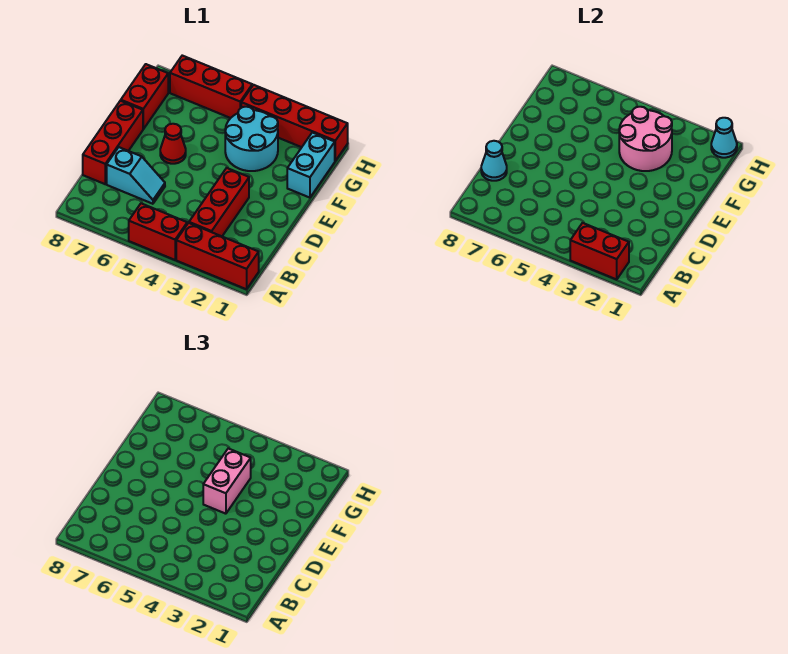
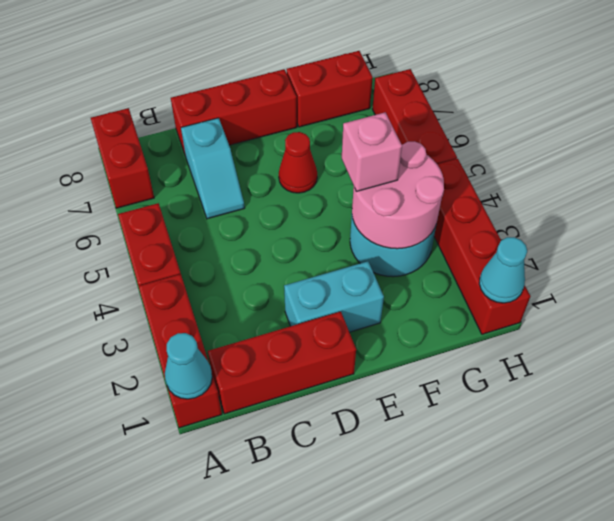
red 1x2 brick [570,223,629,279] -> red 1x2 brick moved to [91,108,154,208]
red 1x3 brick [189,168,249,236] -> red 1x3 brick moved to [208,312,356,414]
cyan 1x1 cone [481,141,507,181] -> cyan 1x1 cone moved to [165,333,212,399]
pink 1x2 brick [203,448,251,514] -> pink 1x1 brick [342,112,402,192]
cyan 1x2 brick [287,132,335,198] -> cyan 1x2 brick moved to [284,261,384,332]

